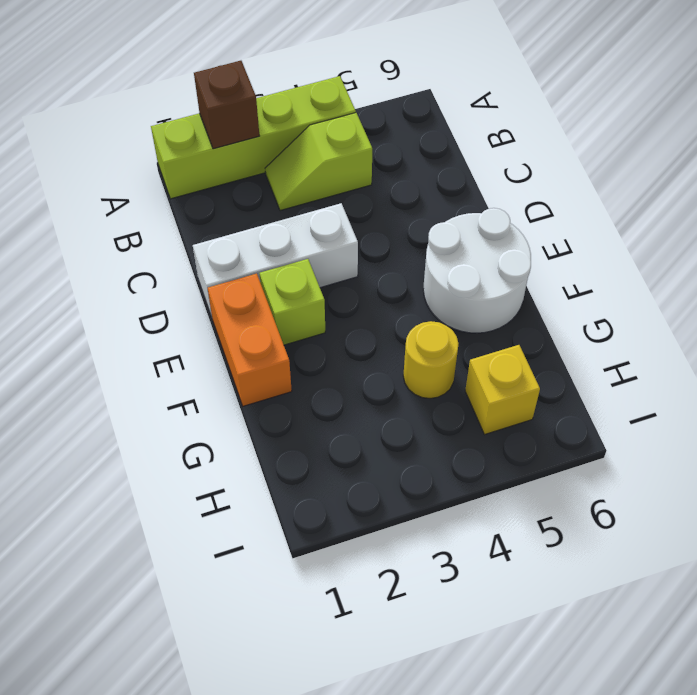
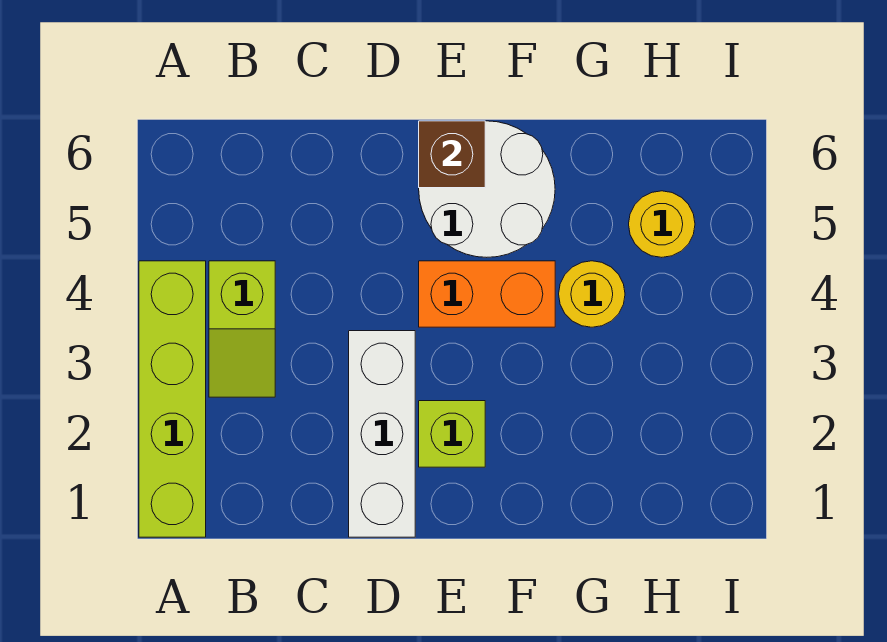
brown 1x1 brick [194,61,259,149] -> brown 1x1 brick moved to [419,121,485,188]
orange 1x2 brick [208,274,292,406] -> orange 1x2 brick moved to [419,261,555,327]
yellow 1x1 brick [465,345,540,435] -> yellow 1x1 round brick [629,191,695,257]

